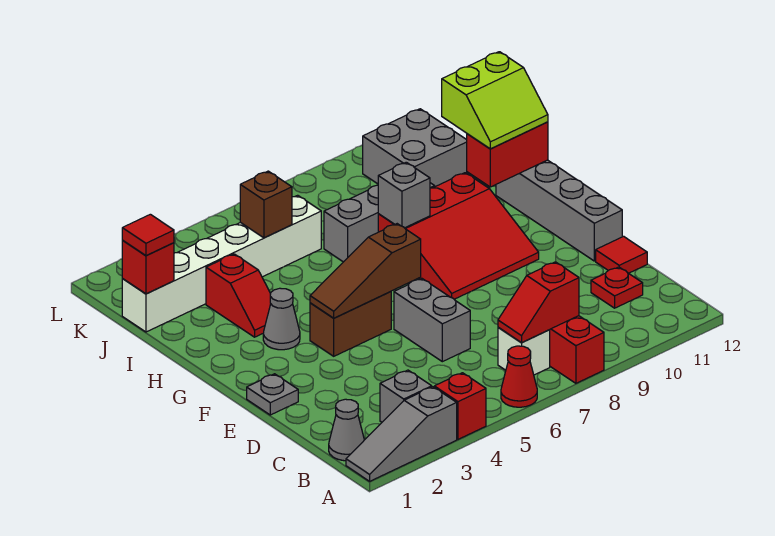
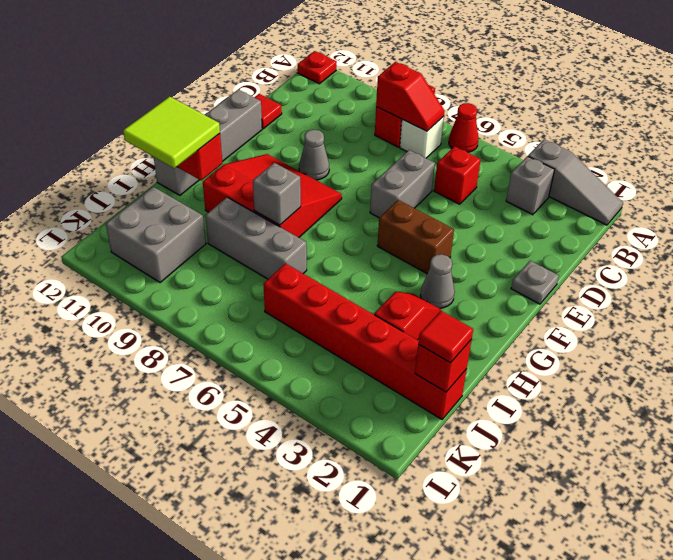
red 1x1 brick [434,373,486,439] -> red 1x1 brick moved to [434,146,481,204]
grey 1x1 cone [329,399,364,461] -> grey 1x1 cone moved to [299,130,329,180]
red 1x1 plate [591,267,643,308] -> red 1x1 plate moved to [298,51,337,84]
brown 1x3 slope [310,224,421,318] -> none
lime 2x2 slope [442,52,548,149] -> lime 2x2 tile [123,97,220,168]
white 1x6 brick [122,195,321,332] -> red 1x6 brick [263,263,467,419]
brown 1x1 brick [240,171,292,238] -> none

